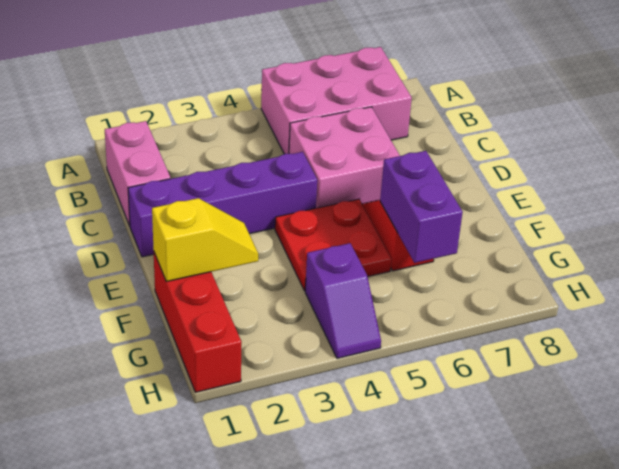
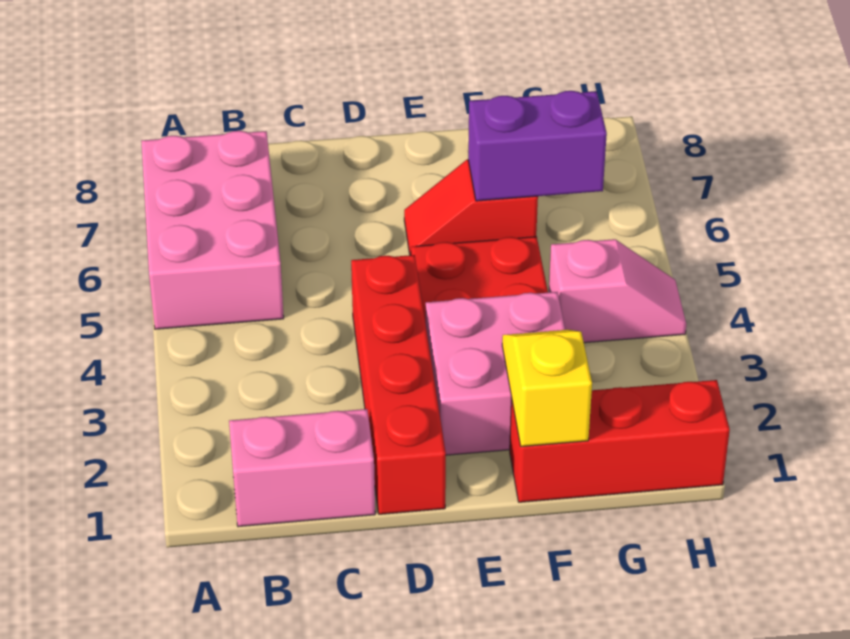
pink 2x2 brick [289,107,400,208] -> pink 2x2 brick moved to [426,292,565,455]
purple 1x4 brick [128,152,317,257] -> red 1x4 brick [351,255,446,514]
purple 1x2 slope [305,243,381,358] -> pink 1x2 slope [549,239,686,343]

